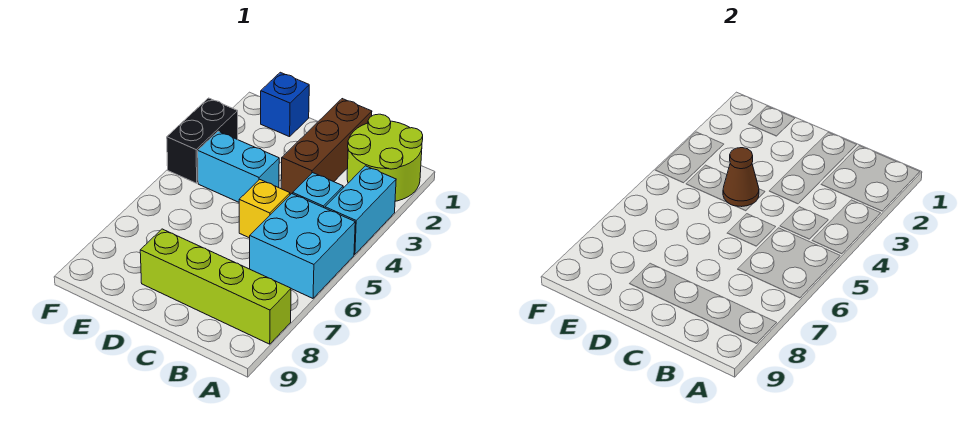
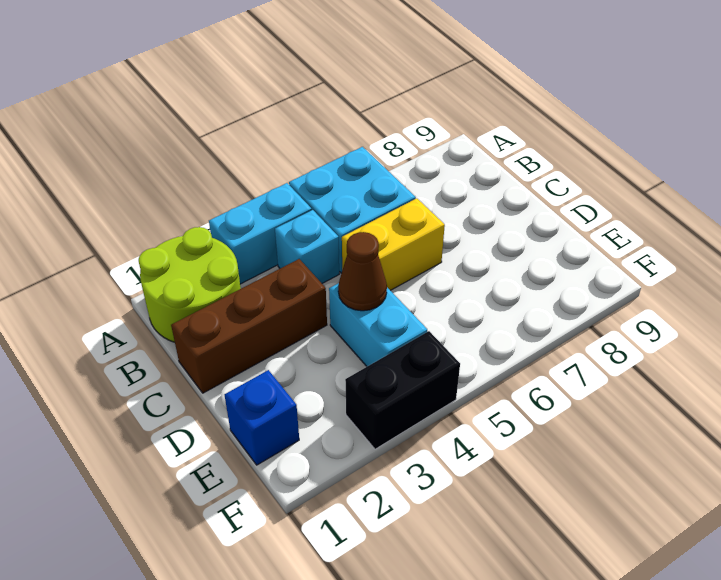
lime 1x4 brick [140,229,291,344] -> none
yellow 1x1 brick [239,179,290,238] -> yellow 1x2 brick [342,198,445,290]

